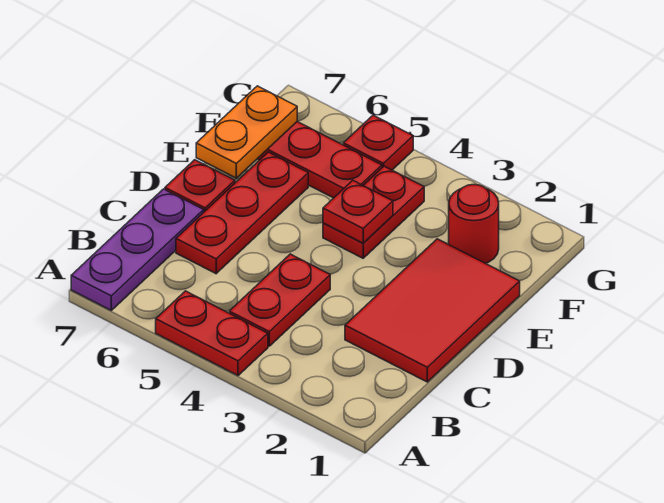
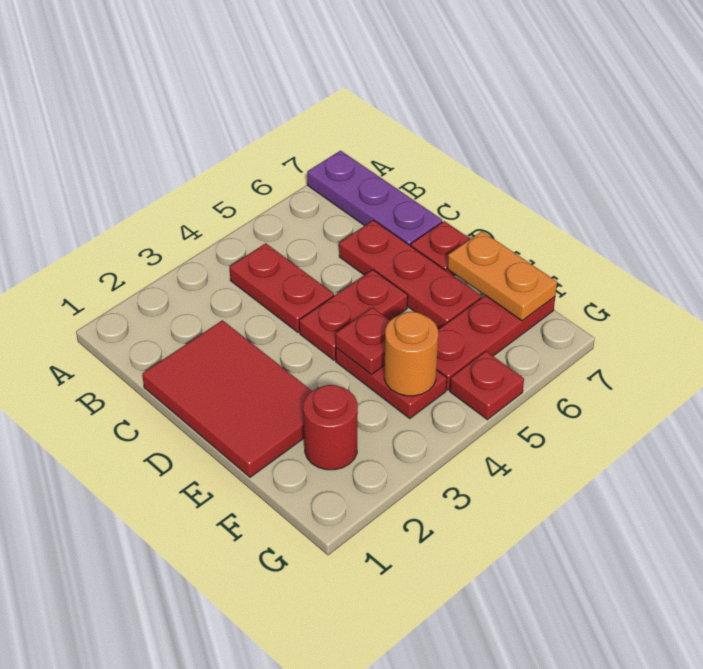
red 1x2 plate [156,291,268,376] -> red 1x2 plate moved to [299,270,408,360]
none -> orange 1x1 round brick [384,312,438,396]

